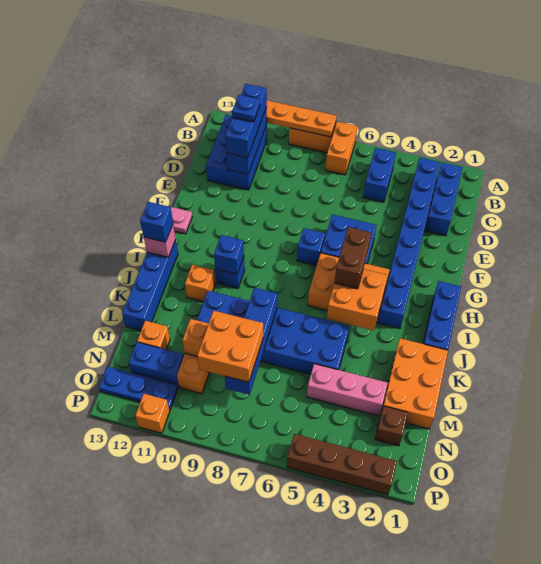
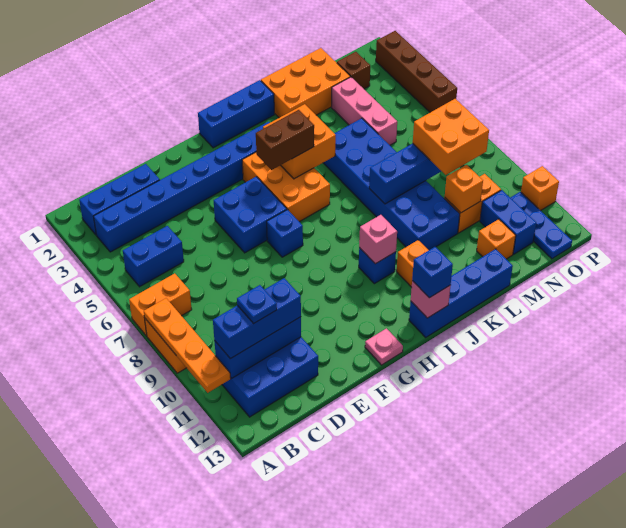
blue 1x1 brick [214,235,244,274] -> pink 1x1 brick [359,215,397,264]

